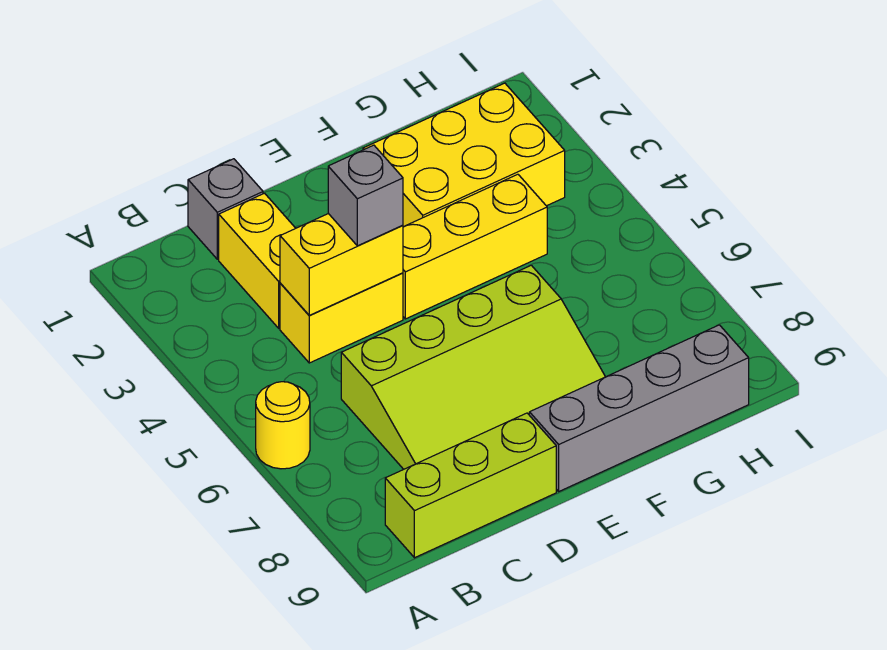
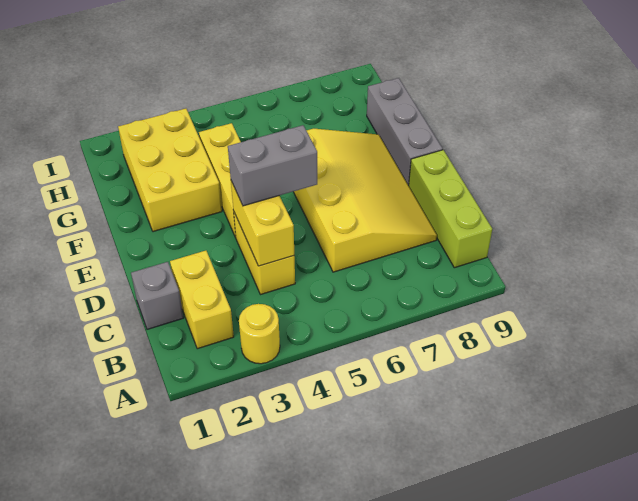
yellow 1x1 round brick [256,382,310,469] -> yellow 1x1 round brick moved to [239,304,280,364]
yellow 1x2 brick [219,193,296,328] -> yellow 1x2 brick turned to [170,251,234,349]
lime 3x4 slope [341,265,605,469] -> yellow 3x4 slope [293,129,437,272]
grey 1x1 brick [328,145,403,246] -> grey 1x2 brick [228,125,317,206]
grey 1x4 brick [529,325,749,491] -> grey 1x3 brick [367,78,443,186]

